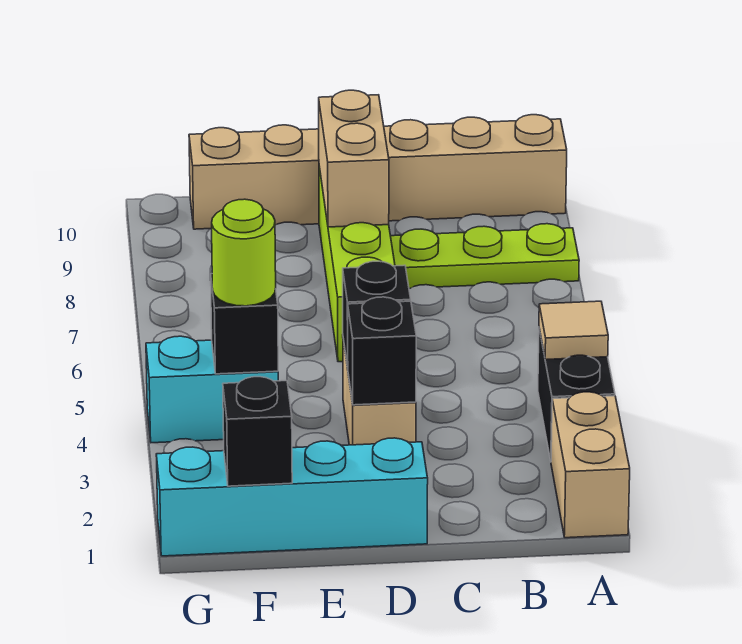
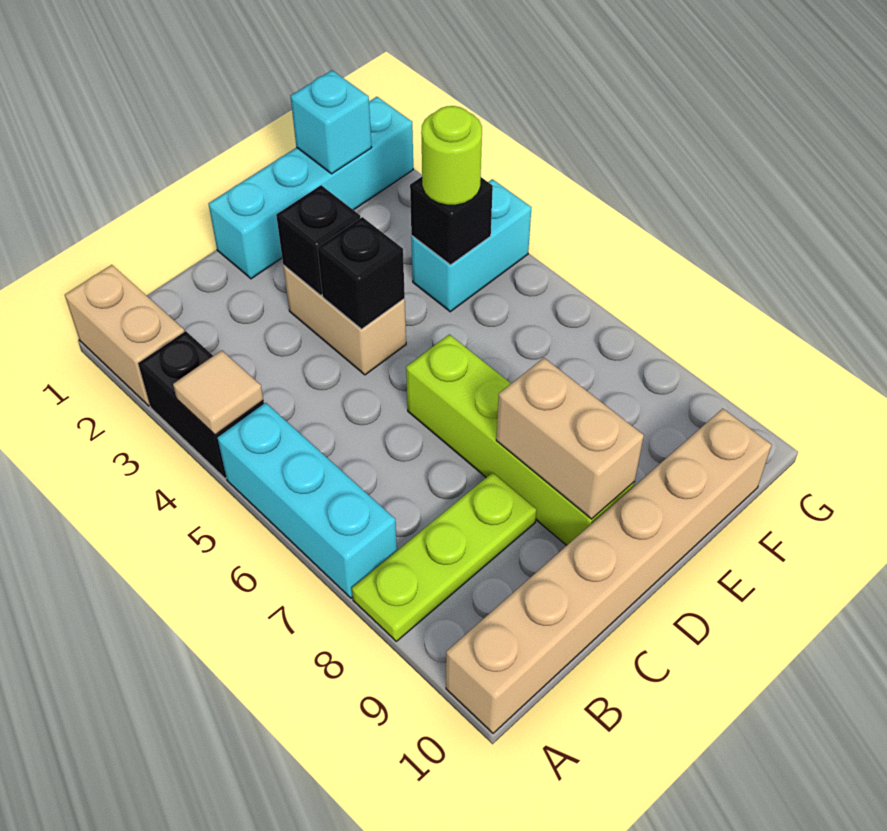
none -> cyan 1x3 brick [217,403,397,598]
black 1x1 brick [223,377,292,486] -> cyan 1x1 brick [291,70,372,174]

